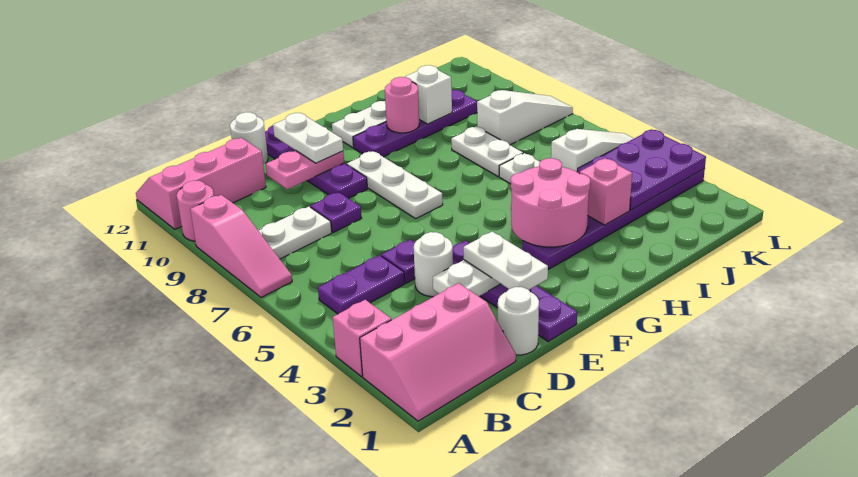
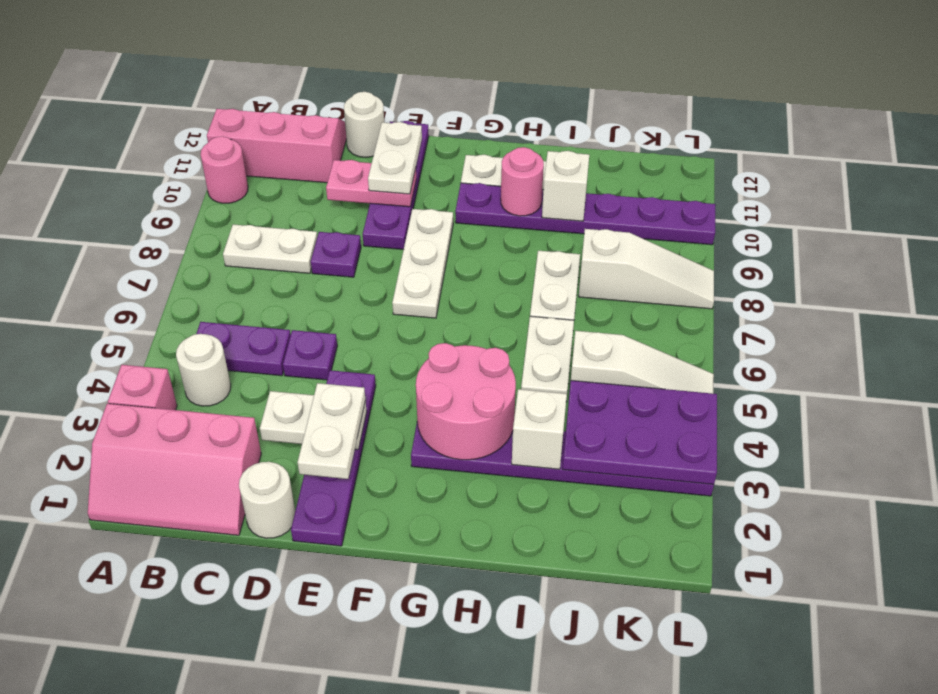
pink 1x3 slope [190,195,292,298] -> none
white 1x1 round brick [414,232,453,297] -> white 1x1 round brick moved to [176,334,231,406]
purple 1x4 plate [353,90,477,157] -> purple 1x6 plate [455,183,715,245]
pink 1x1 brick [579,158,632,225] -> white 1x1 brick [512,389,567,469]

